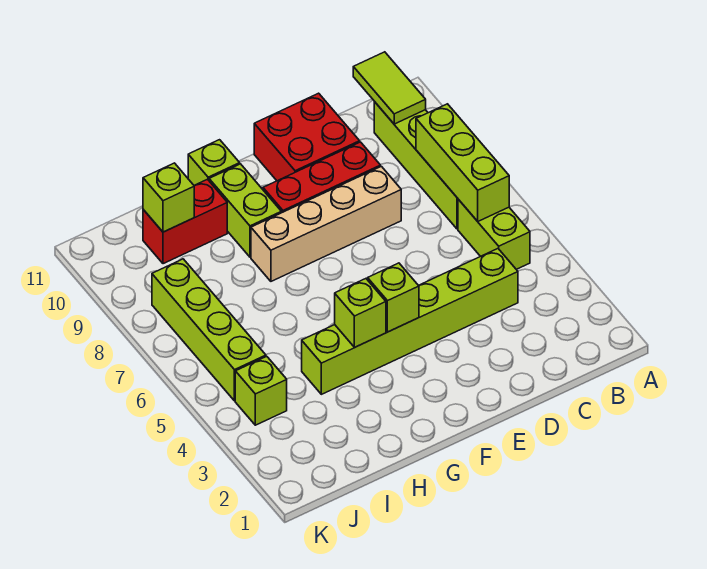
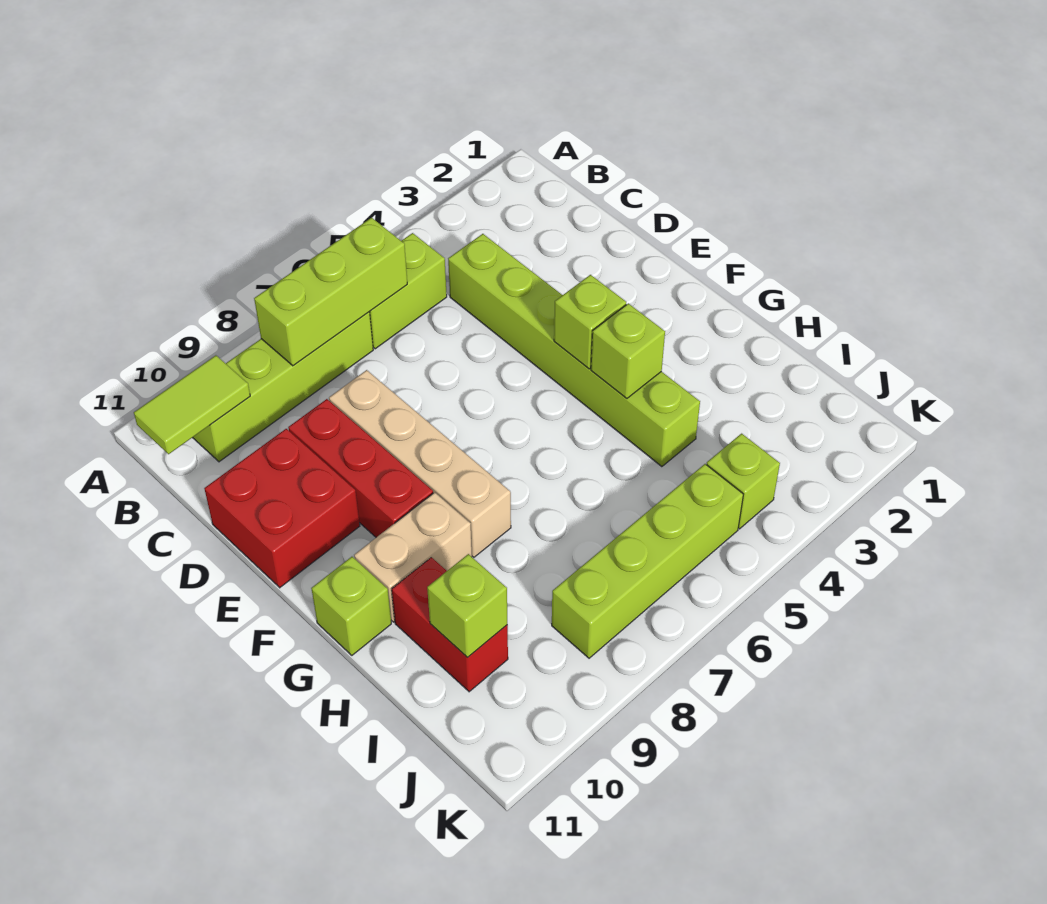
lime 1x2 brick [209,164,281,257] -> tan 1x2 brick [354,492,472,622]

